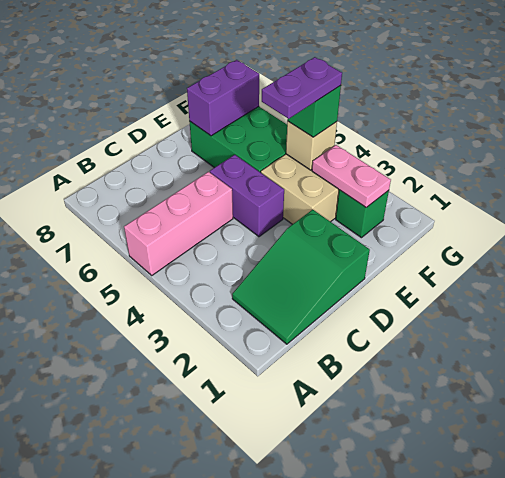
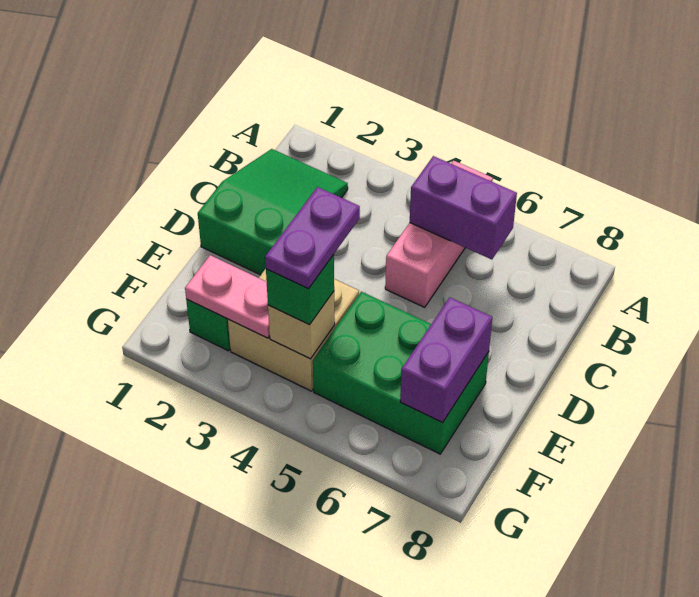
purple 1x2 brick [210,155,284,237] -> purple 1x2 brick moved to [410,156,517,259]

